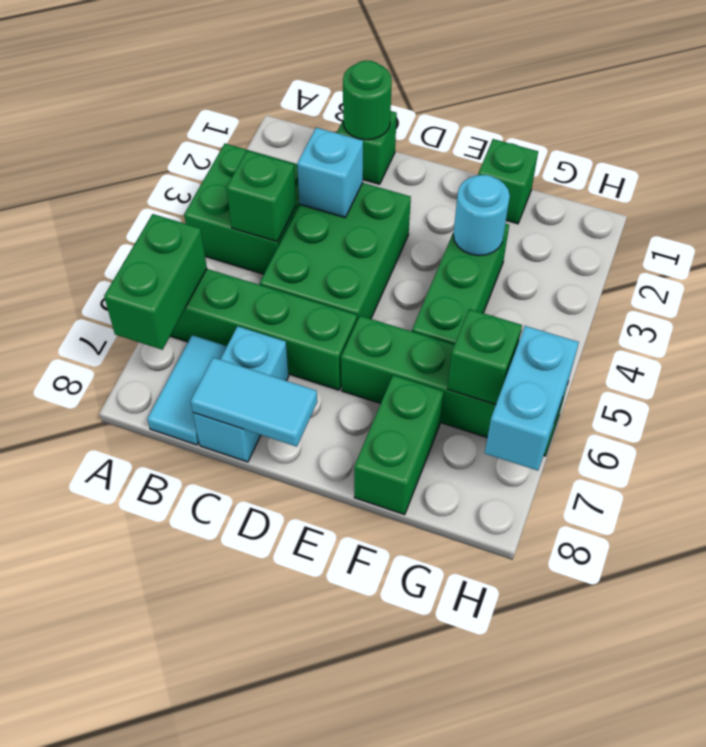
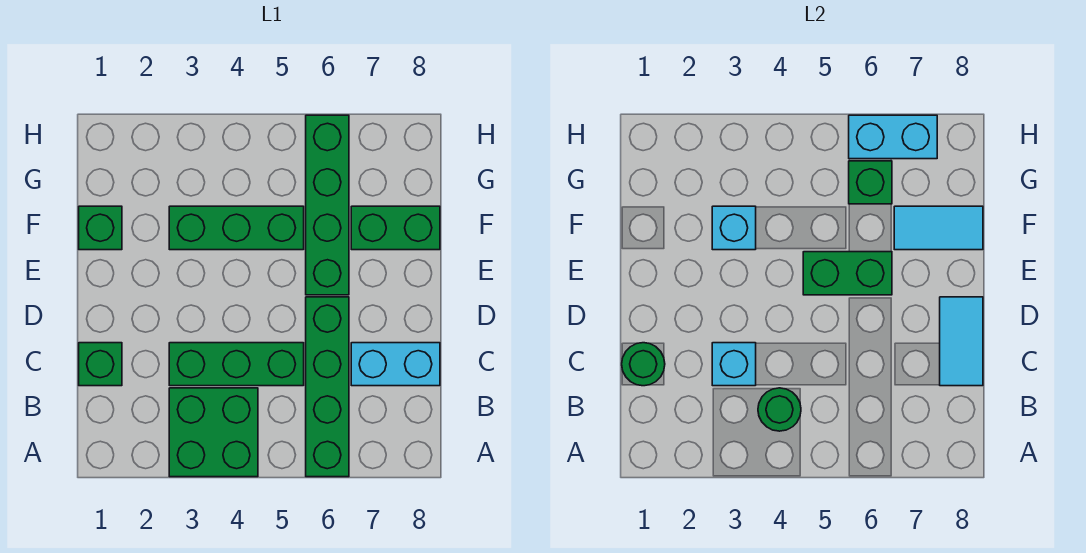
green 1x2 brick [104,214,207,350] -> green 1x2 brick moved to [803,252,892,295]
green 1x1 brick [226,151,296,242] -> green 1x1 round brick [758,388,801,431]
cyan 1x2 tile [147,335,227,445] -> cyan 1x2 tile moved to [894,206,983,250]
green 2x3 brick [260,183,411,320] -> green 1x3 brick [169,343,304,386]
cyan 1x1 round brick [453,175,510,256] -> cyan 1x1 brick [712,206,756,250]

